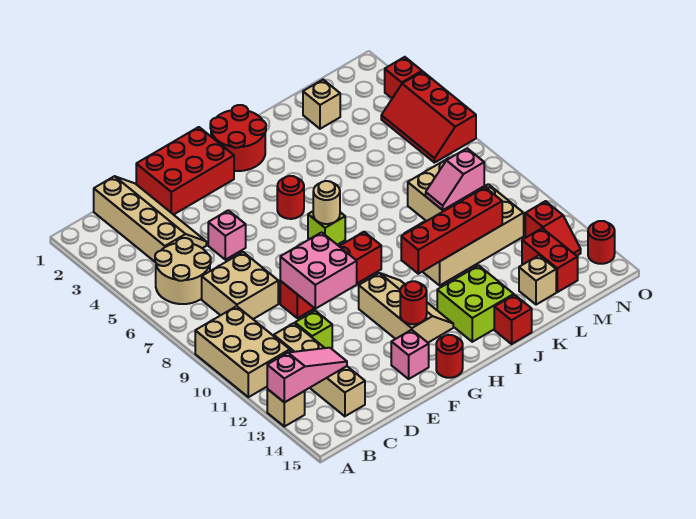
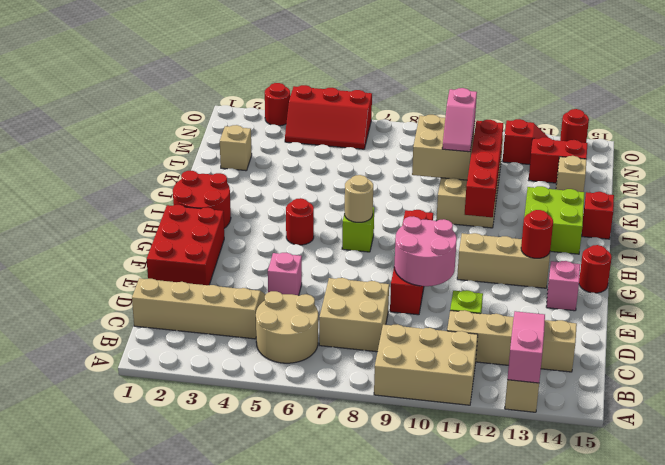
pink 2x2 brick [280,232,357,309] -> pink 2x2 round brick [394,216,457,286]
red 1x1 brick [385,57,422,98] -> red 1x1 round brick [265,83,290,126]

